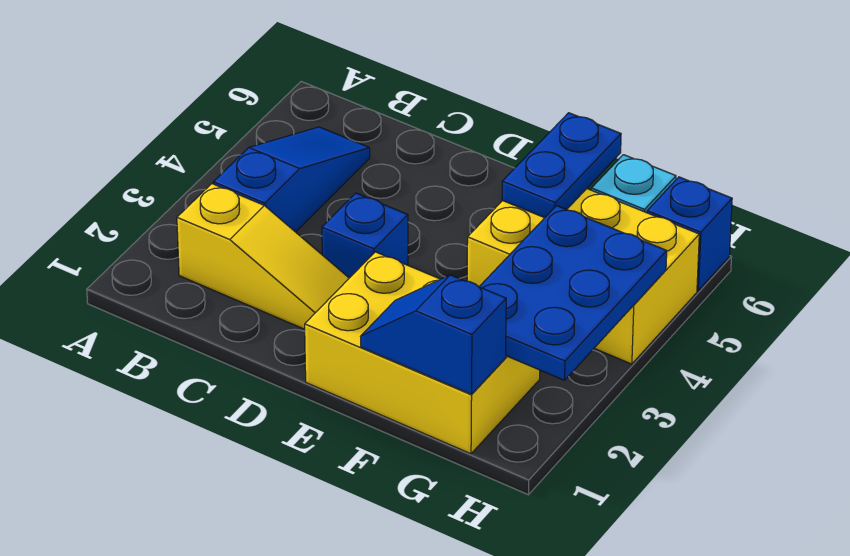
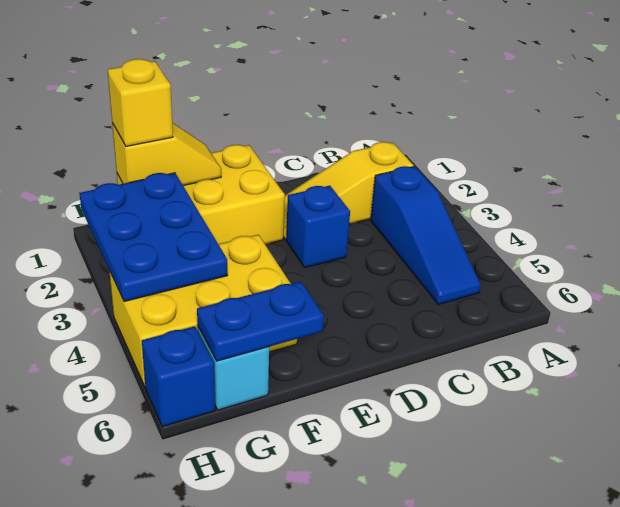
blue 1x2 slope [361,275,506,394] -> yellow 1x2 slope [112,123,221,185]
blue 1x2 plate [502,113,621,218] -> blue 1x2 plate turned to [197,282,324,361]
none -> yellow 1x1 brick [107,59,173,146]

